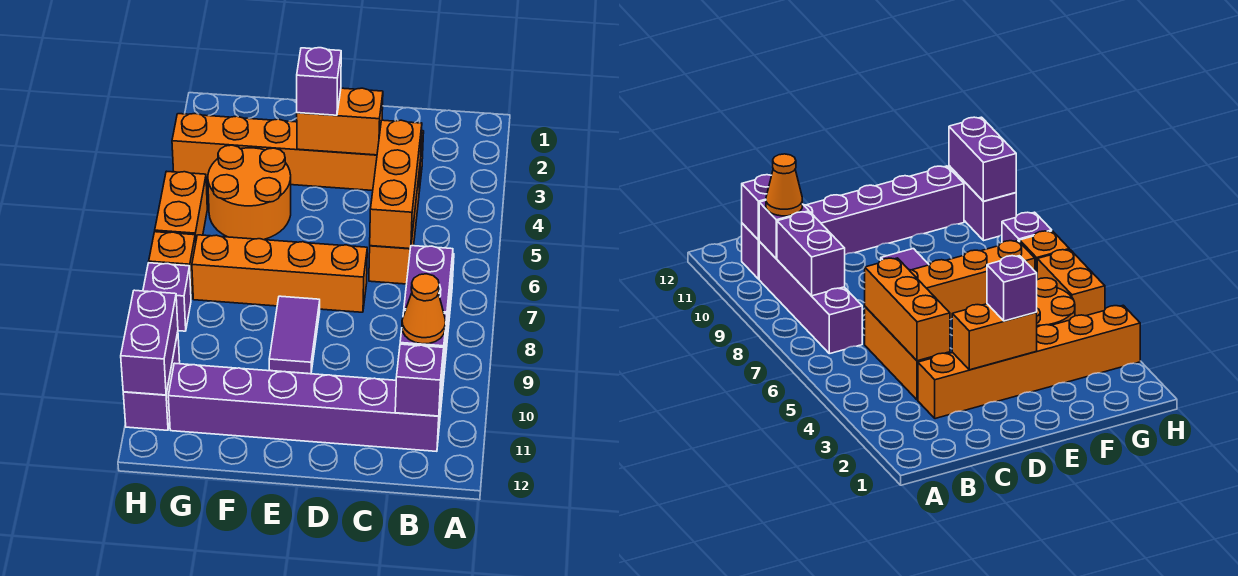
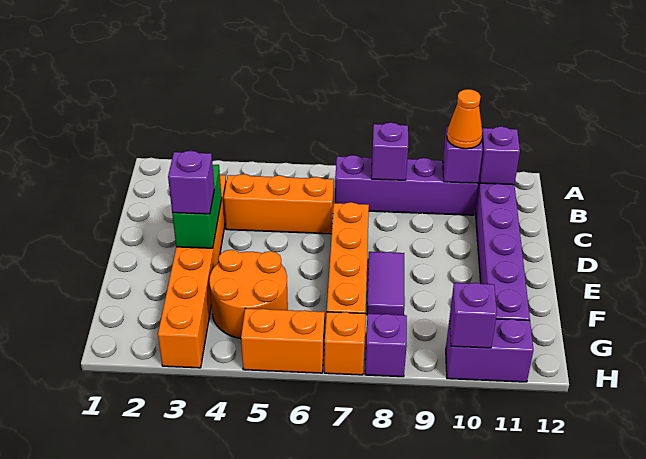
purple 1x2 brick [404,246,453,344] -> purple 1x1 brick [371,123,408,180]
orange 1x3 brick [370,120,422,249] -> none
orange 1x2 brick [297,88,383,155] -> green 1x2 brick [172,165,222,248]
purple 1x2 tile [269,296,320,374] -> purple 1x2 tile turned to [367,252,405,315]
purple 1x2 brick [121,290,178,395] -> purple 1x1 brick [450,283,497,348]

